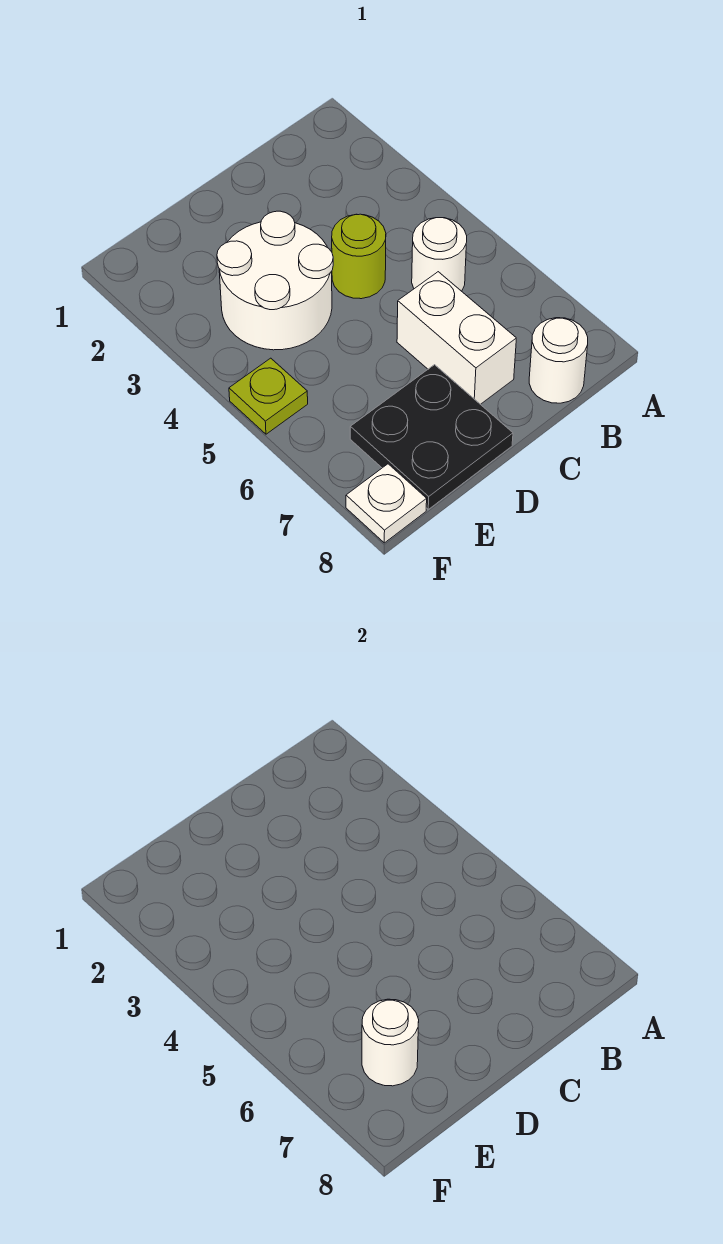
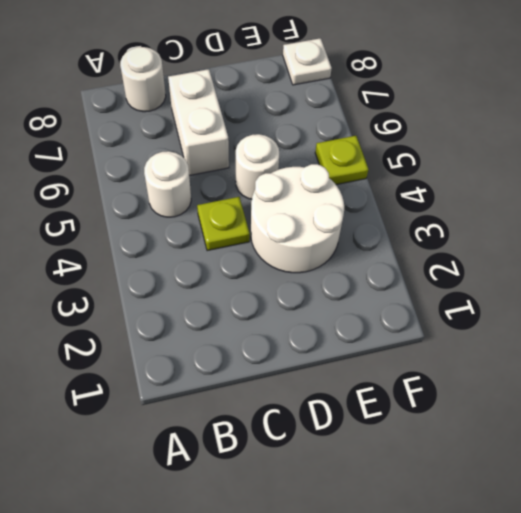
lime 1x1 round brick [332,214,386,299] -> lime 1x1 plate [197,197,250,251]
black 2x2 plate [350,365,513,509] -> none
white 1x1 round brick [362,999,419,1086] -> white 1x1 round brick moved to [236,134,279,199]

